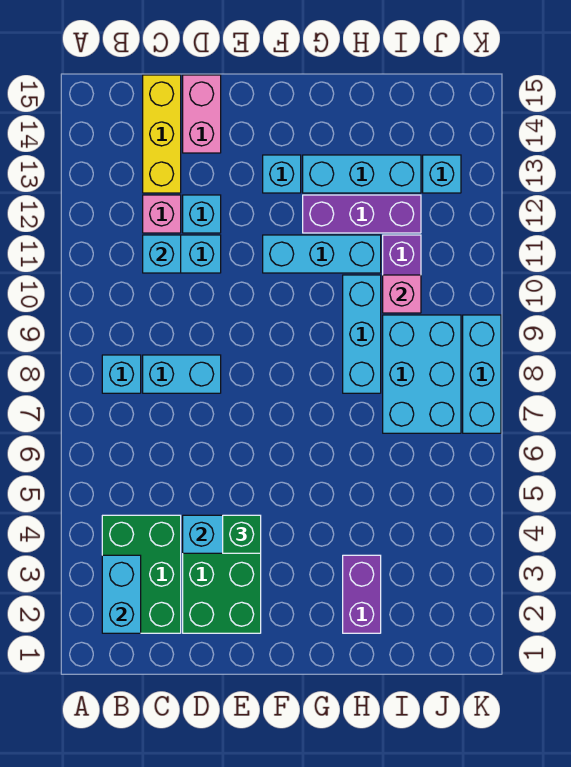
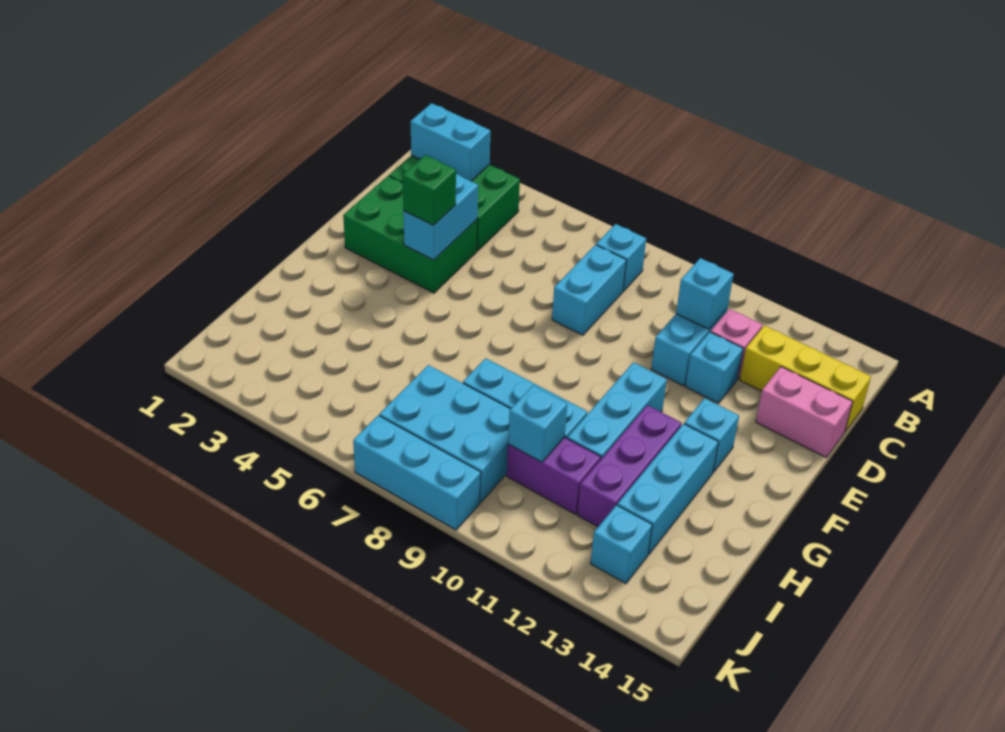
purple 1x2 brick [343,555,381,633] -> none
pink 1x1 brick [383,275,421,313] -> cyan 1x1 brick [508,385,567,462]

